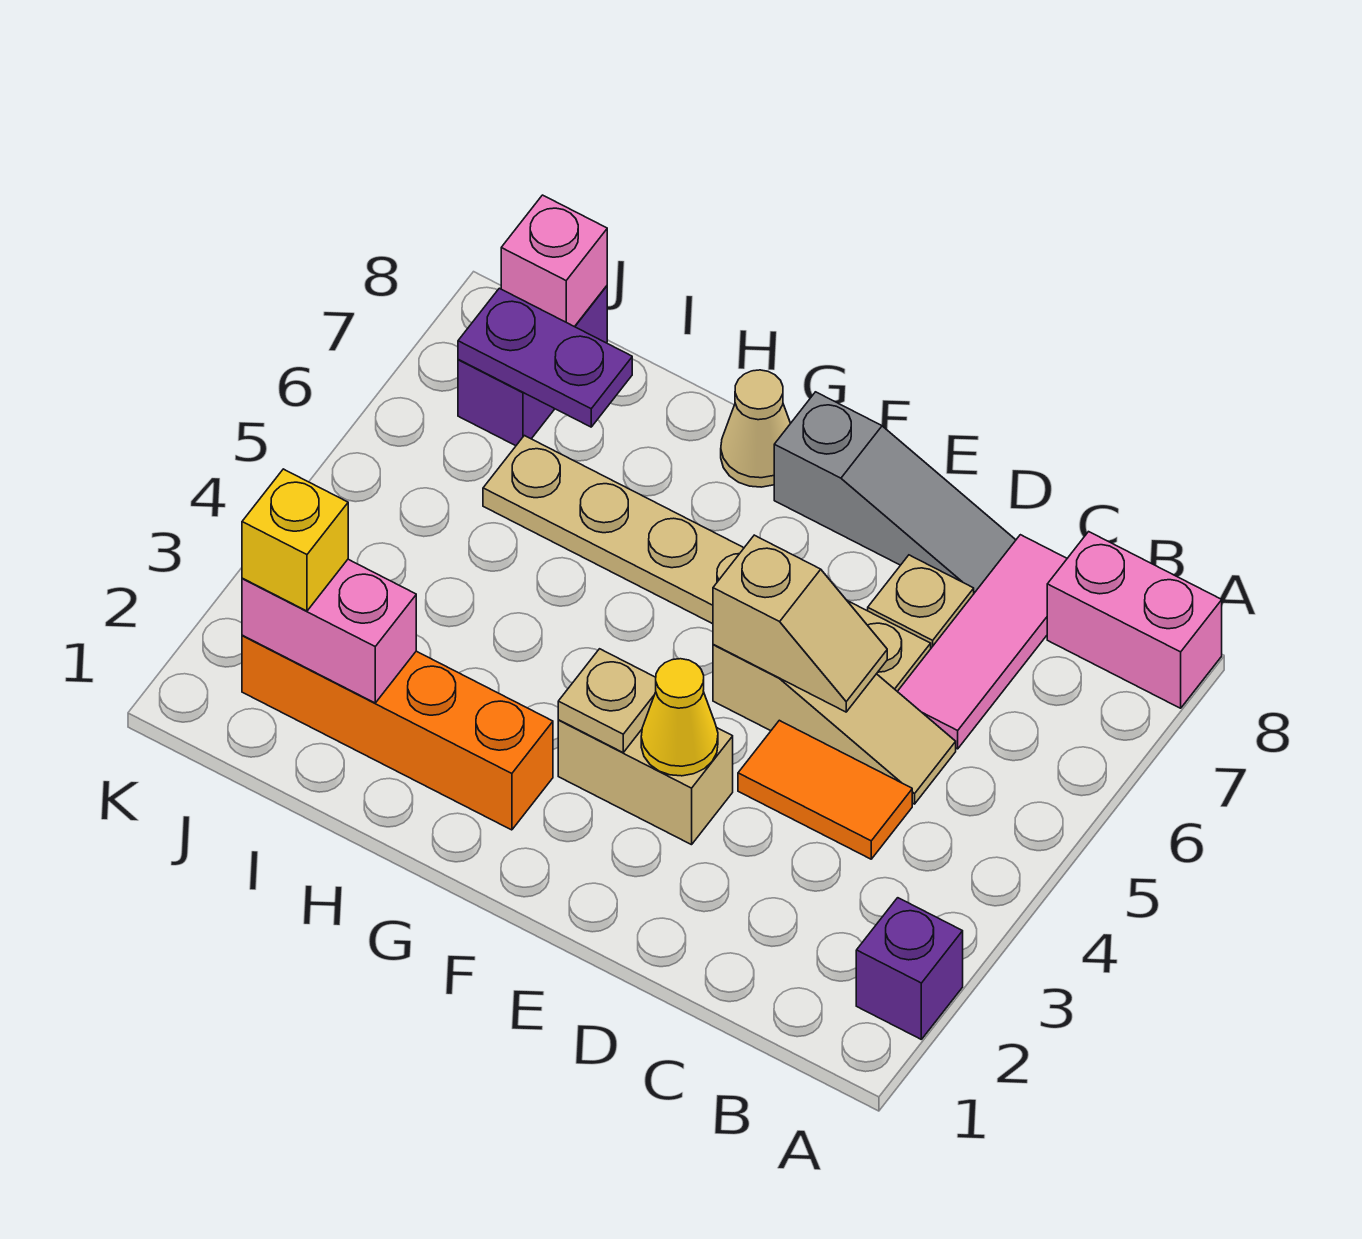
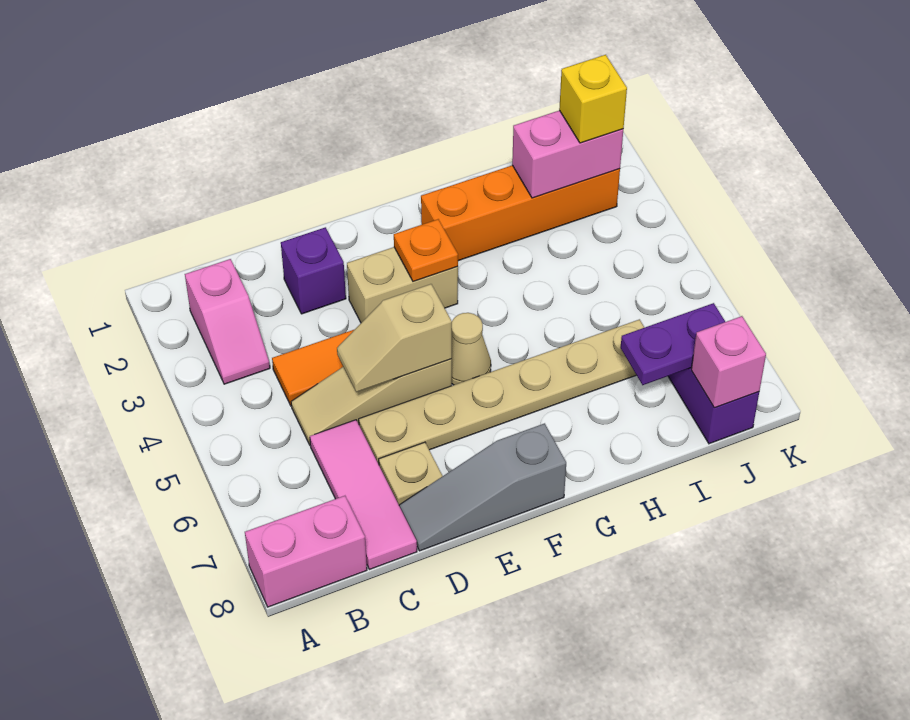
purple 1x1 brick [856,898,963,1039] -> purple 1x1 brick moved to [281,227,346,314]
none -> pink 1x2 slope [185,259,270,384]
yellow 1x1 cone [641,659,718,776] -> none
tan 1x1 plate [558,649,656,752] -> orange 1x1 plate [394,219,458,281]
tan 1x1 cone [721,370,791,487] -> tan 1x1 cone moved to [452,313,491,385]

